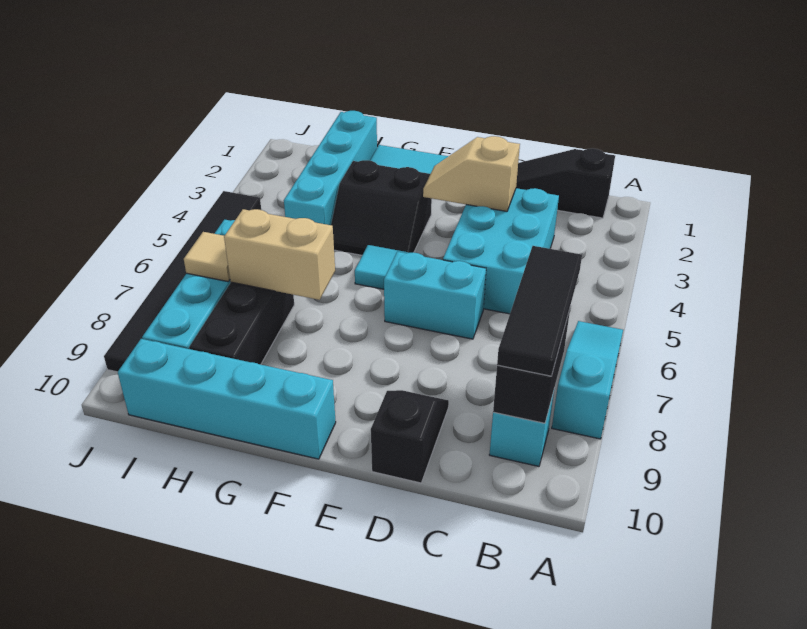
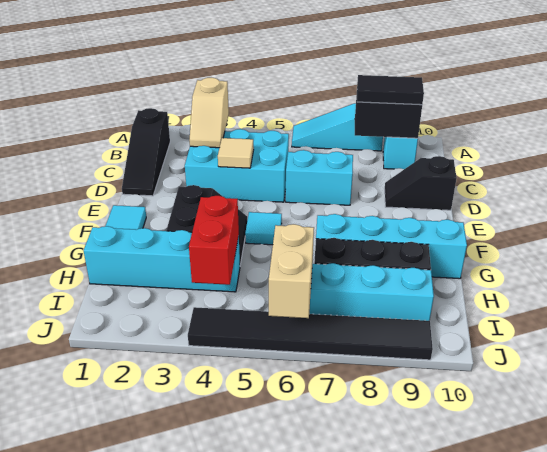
black 1x3 tile [497,246,582,376] -> black 1x2 tile [357,75,424,105]
tan 1x2 slope [423,136,520,211] -> tan 1x2 slope moved to [189,78,229,148]
cyan 1x2 brick [384,252,486,339] -> cyan 1x2 brick turned to [286,150,353,205]
cyan 1x4 brick [118,339,336,459] -> cyan 1x4 brick turned to [316,214,467,279]
tan 1x2 brick [224,209,335,300] -> tan 1x2 brick moved to [269,224,314,318]
none -> red 1x2 brick [189,196,239,285]
tan 1x1 tile [184,232,230,282] -> tan 1x1 tile moved to [218,138,254,168]

